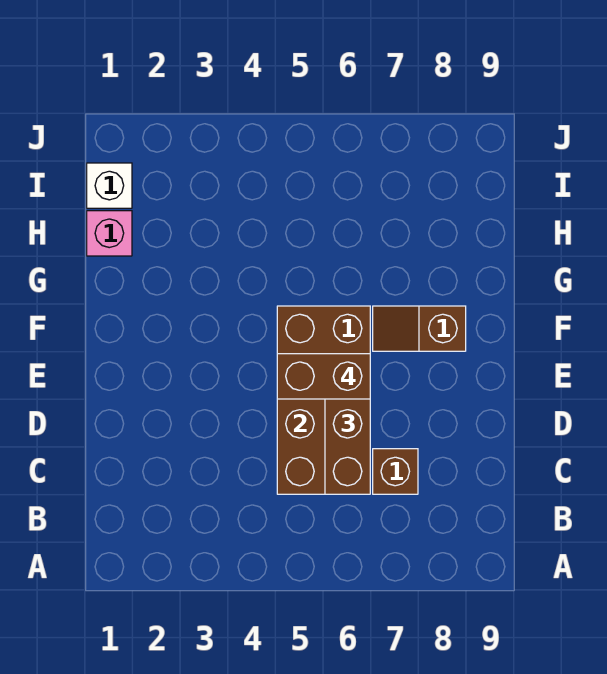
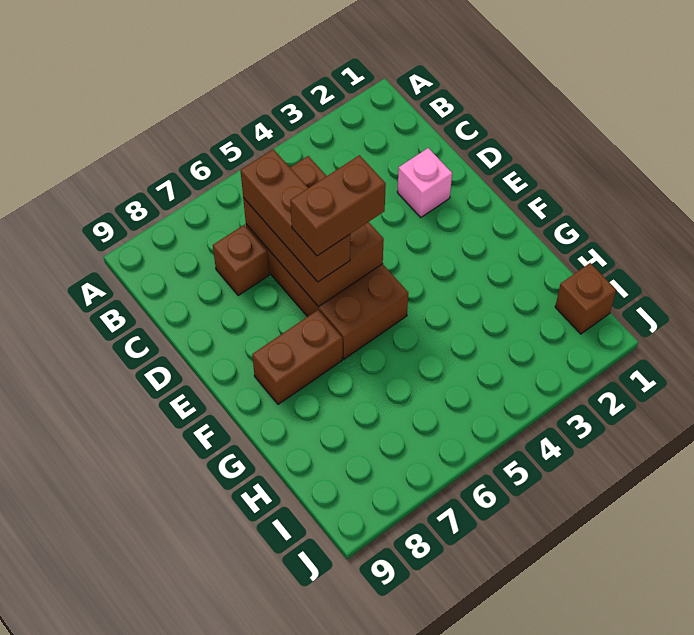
brown 1x2 slope [373,306,466,351] -> brown 1x2 brick [252,310,343,404]
pink 1x1 brick [87,211,132,256] -> pink 1x1 brick moved to [397,148,452,217]
white 1x1 brick [87,163,132,208] -> brown 1x1 brick [555,263,616,334]

